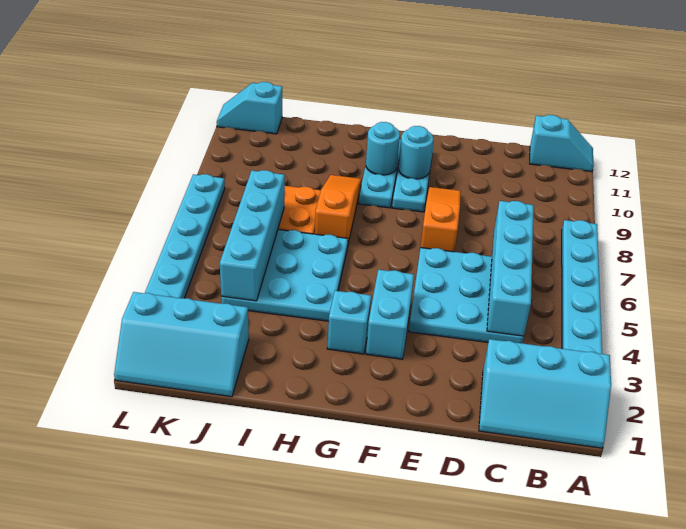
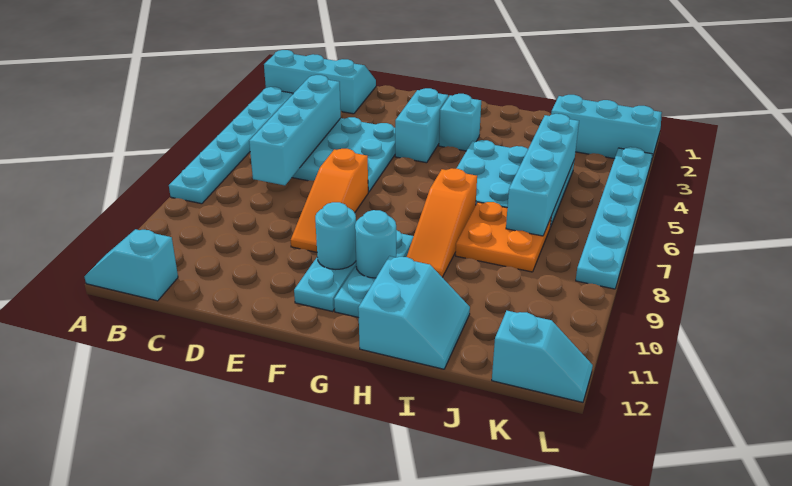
none -> cyan 2x2 slope [358,256,470,369]

